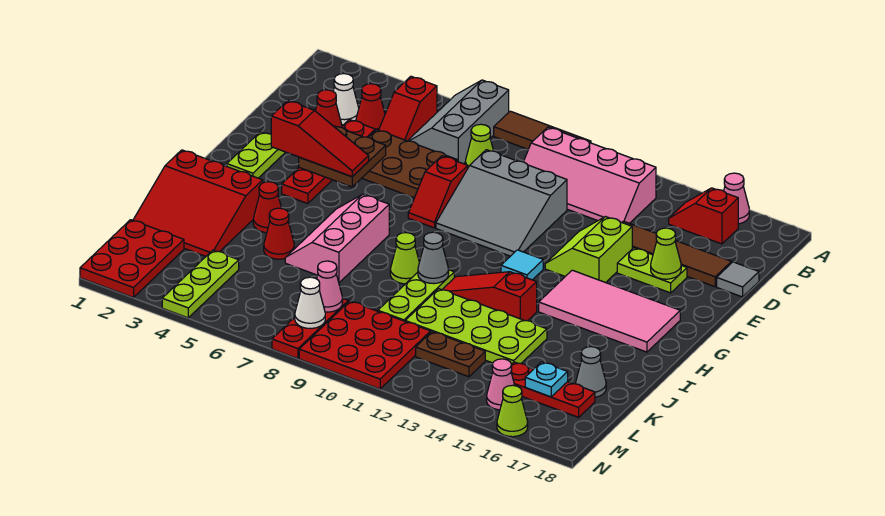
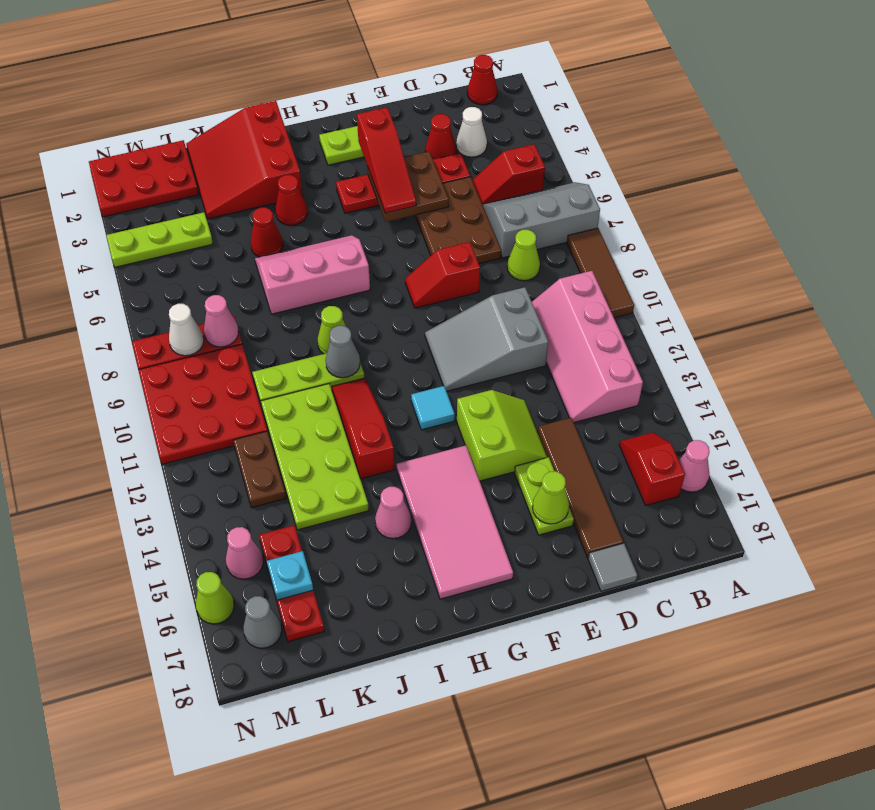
red 1x1 cone [356,84,385,131] -> red 1x1 cone moved to [467,55,498,105]
grey 3x3 slope [436,150,567,256] -> grey 2x3 slope [425,287,548,391]
lime 2x2 slope [545,217,632,283] -> lime 2x2 slope turned to [457,390,547,481]
none -> pink 1x1 cone [375,487,411,539]
grey 1x1 cone [576,347,606,397] -> grey 1x1 cone moved to [243,596,282,648]

